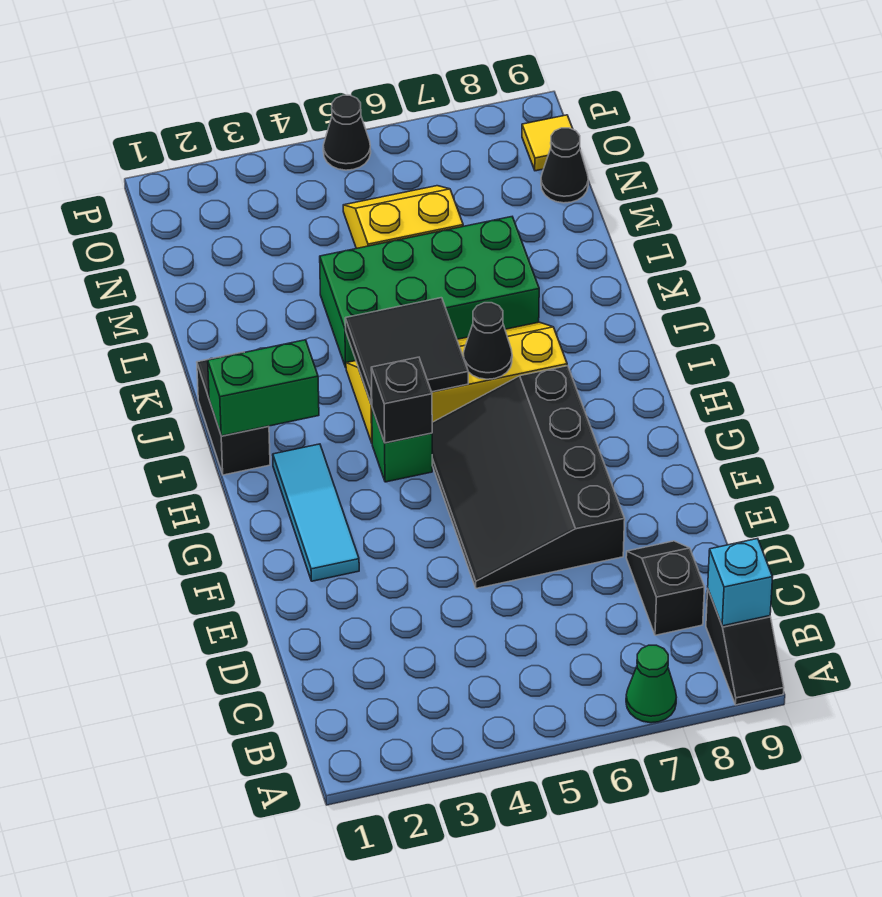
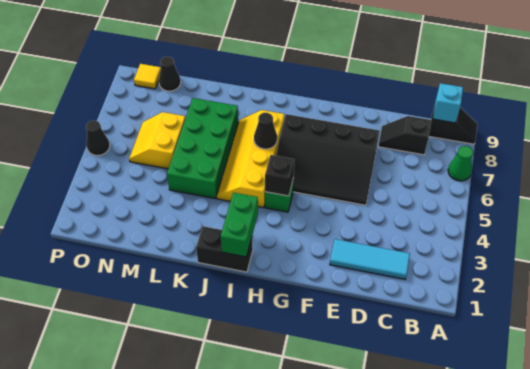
cyan 1x3 tile [273,444,359,581] -> cyan 1x3 tile moved to [330,239,410,279]
black 2x2 tile [345,298,468,404] -> none

